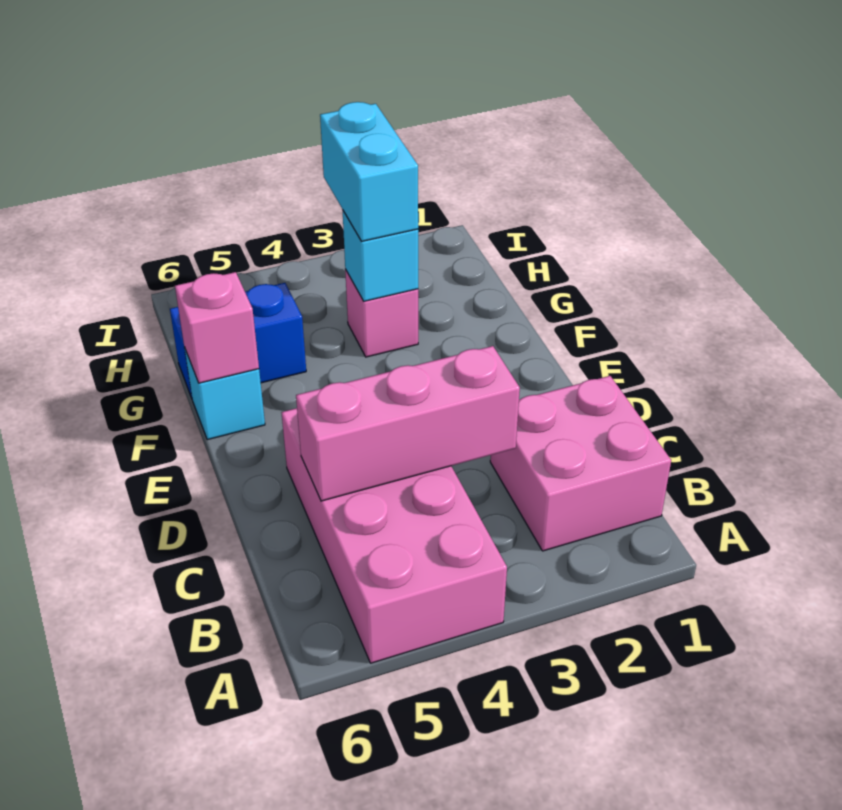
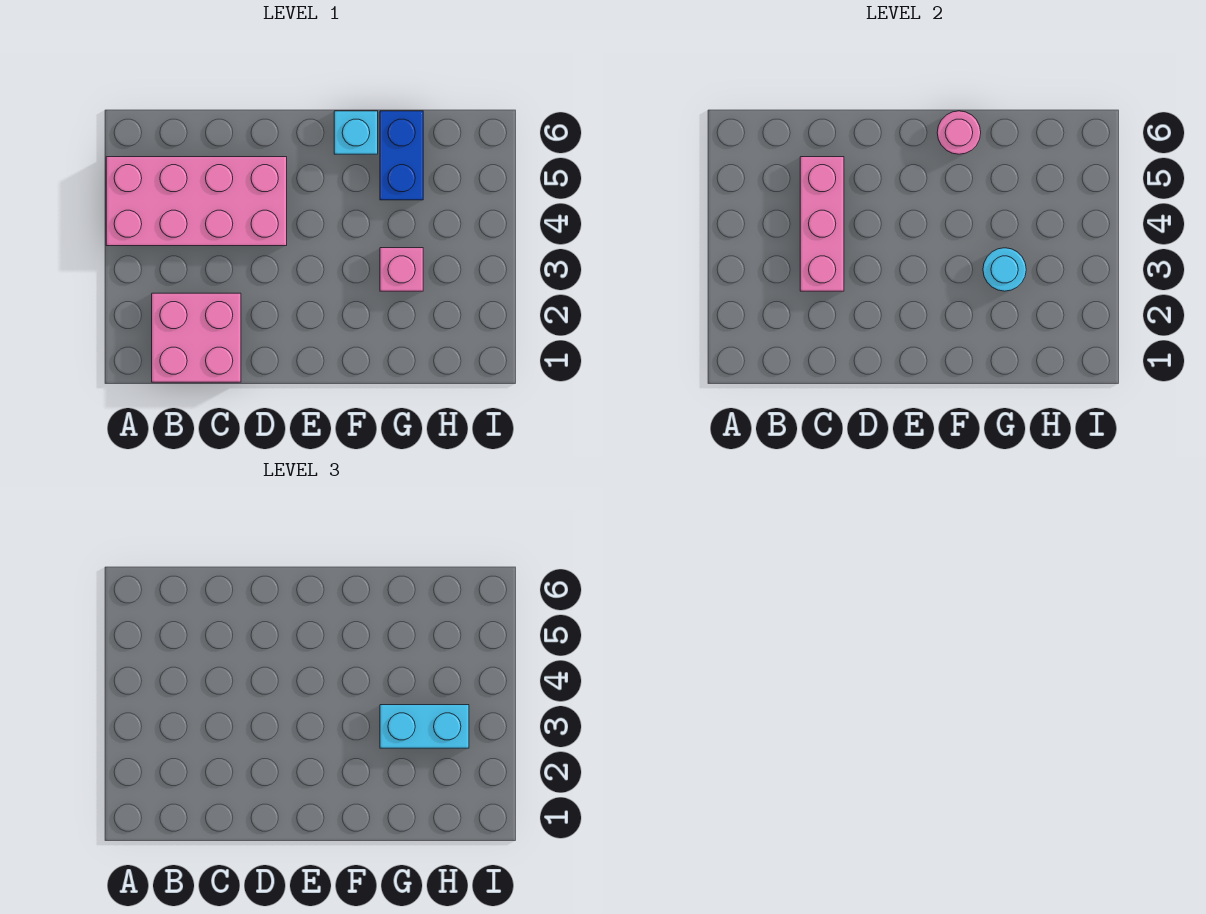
pink 1x1 brick [175,272,259,383] -> pink 1x1 round brick [937,111,981,154]
cyan 1x1 brick [343,211,418,301] -> cyan 1x1 round brick [983,248,1026,291]

